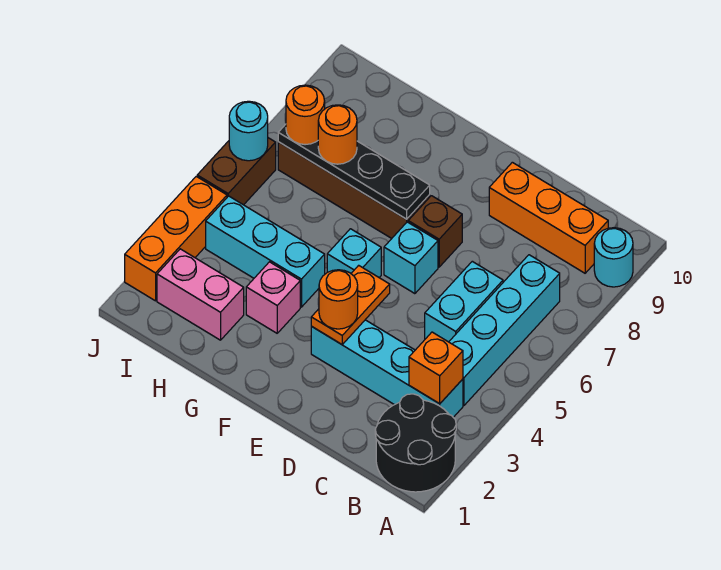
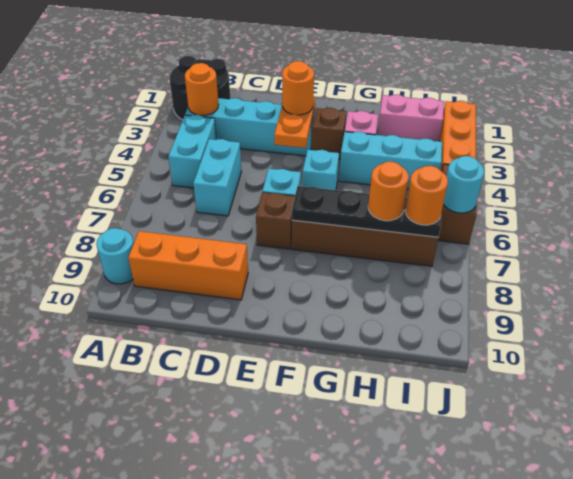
orange 1x1 brick [409,332,463,404] -> orange 1x1 round brick [185,63,219,115]
cyan 1x4 brick [449,255,560,405] -> cyan 1x2 brick [168,115,216,188]
none -> brown 1x1 brick [311,108,346,159]

